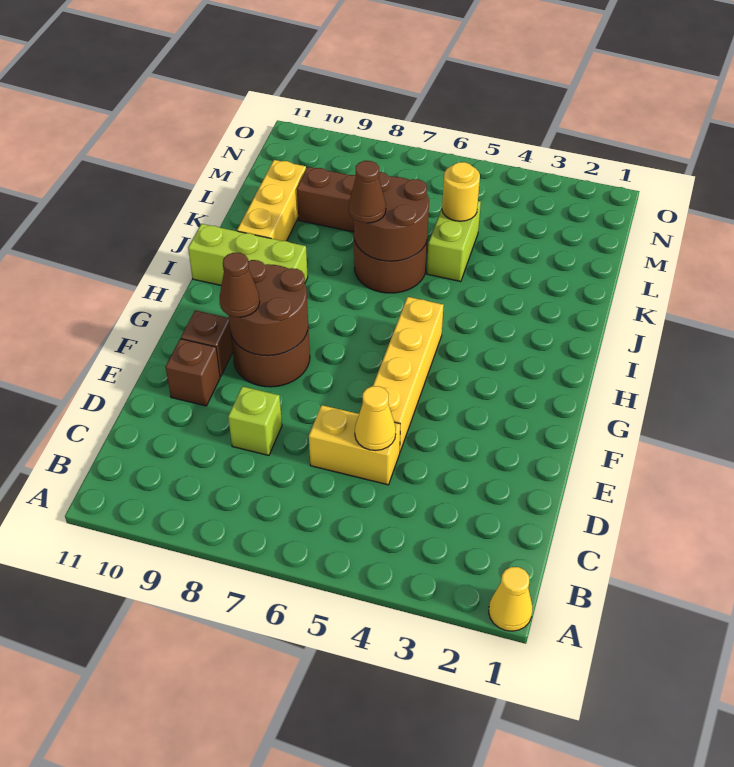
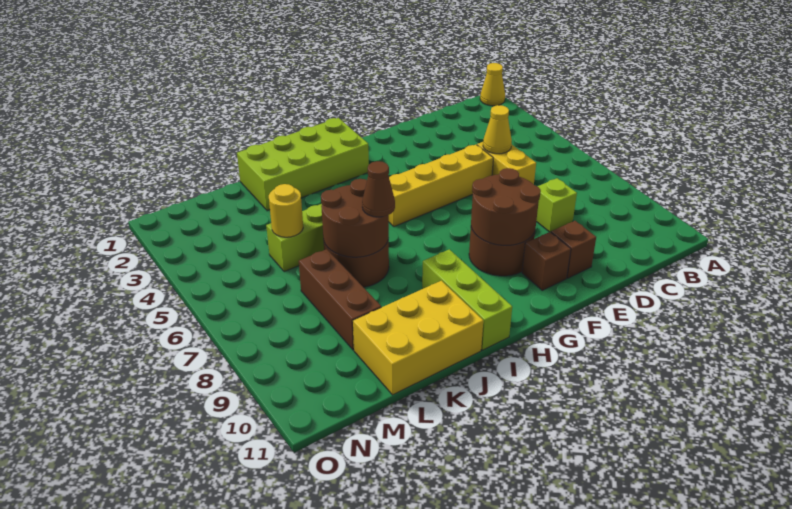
brown 1x1 cone [219,253,260,317] -> none
none -> lime 2x4 brick [237,118,369,211]
yellow 1x3 brick [237,160,306,241] -> yellow 2x3 brick [353,281,483,395]

